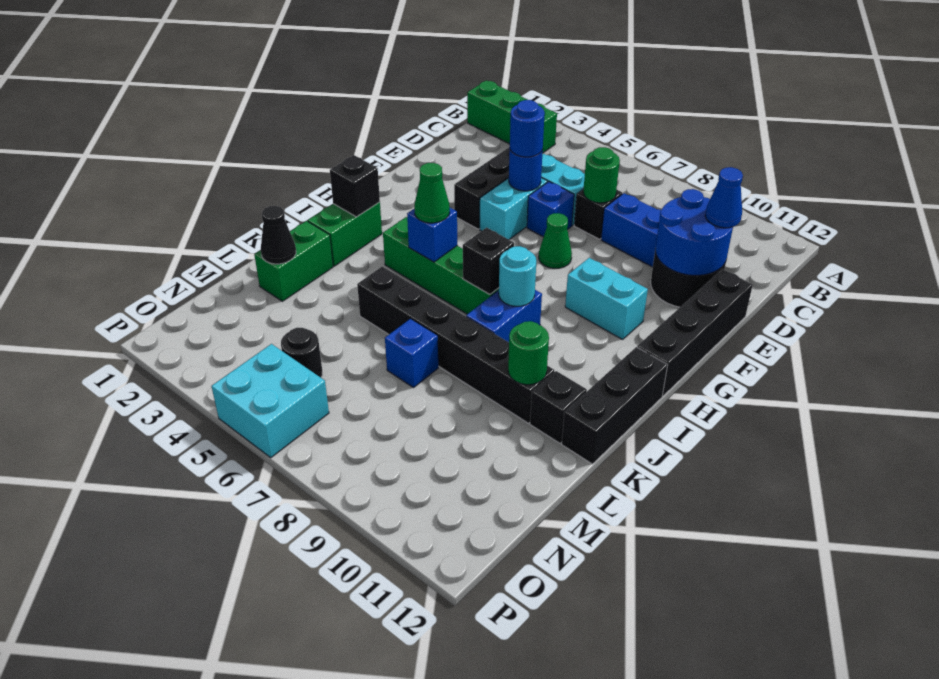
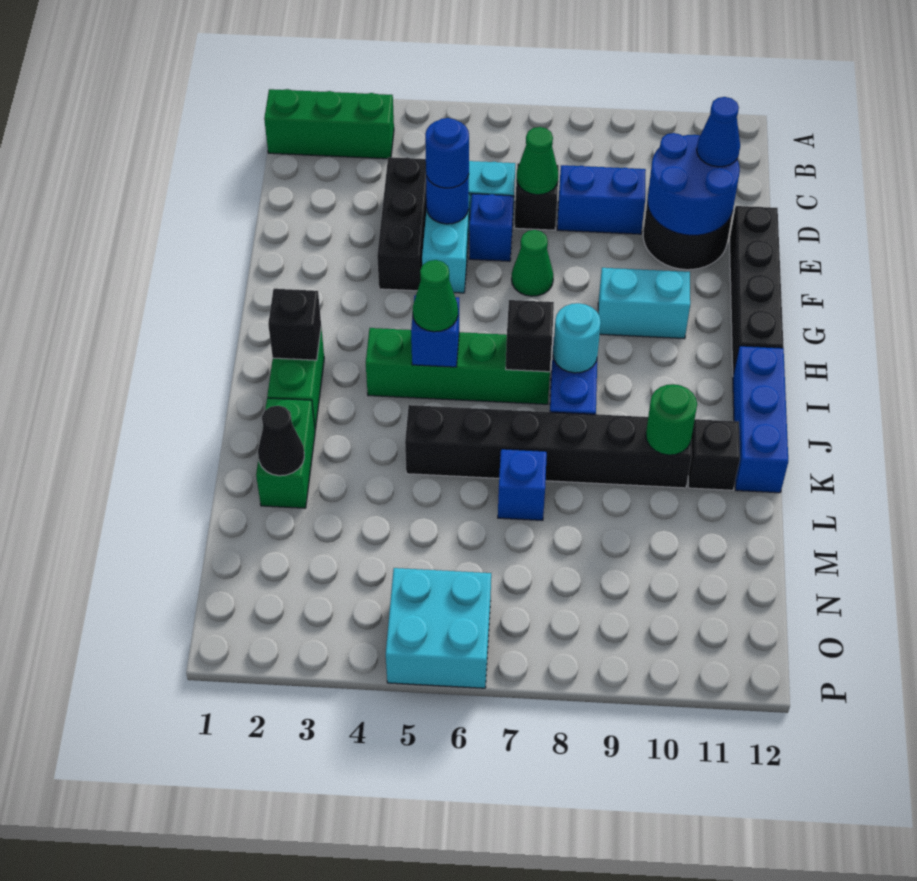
green 1x1 round brick [583,147,620,203] -> green 1x1 cone [517,127,558,195]
black 1x3 brick [562,347,668,464] -> blue 1x3 brick [733,346,788,493]
black 1x1 round brick [281,328,322,378] -> none

